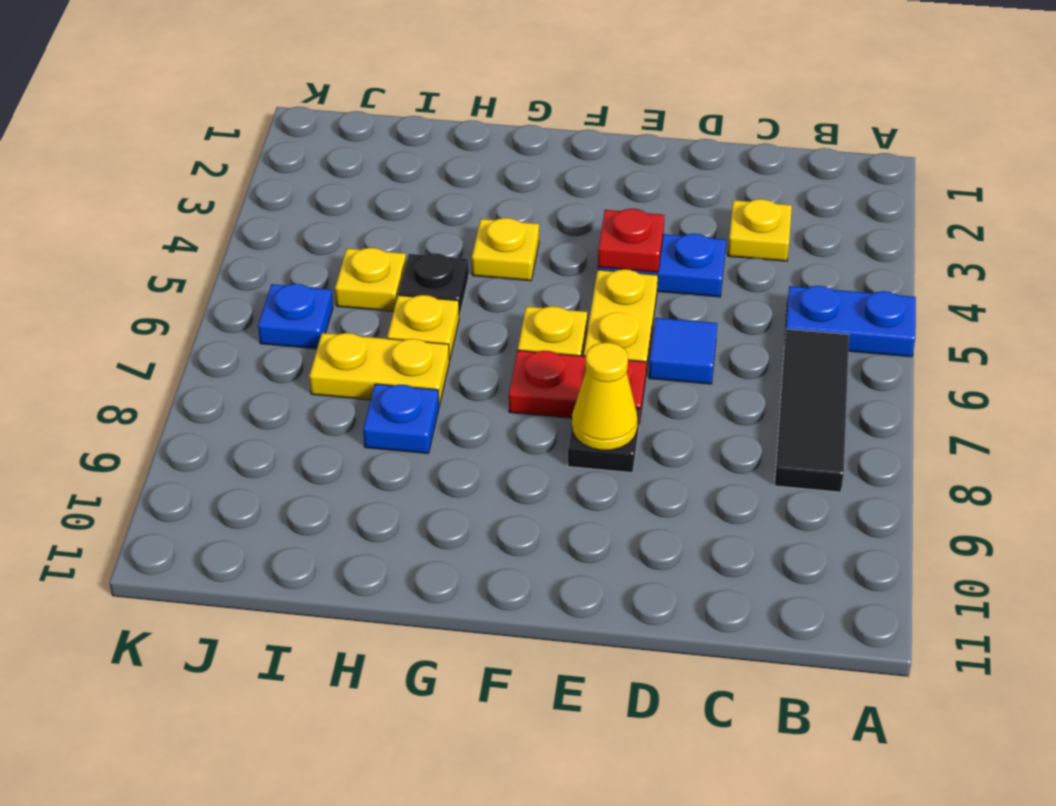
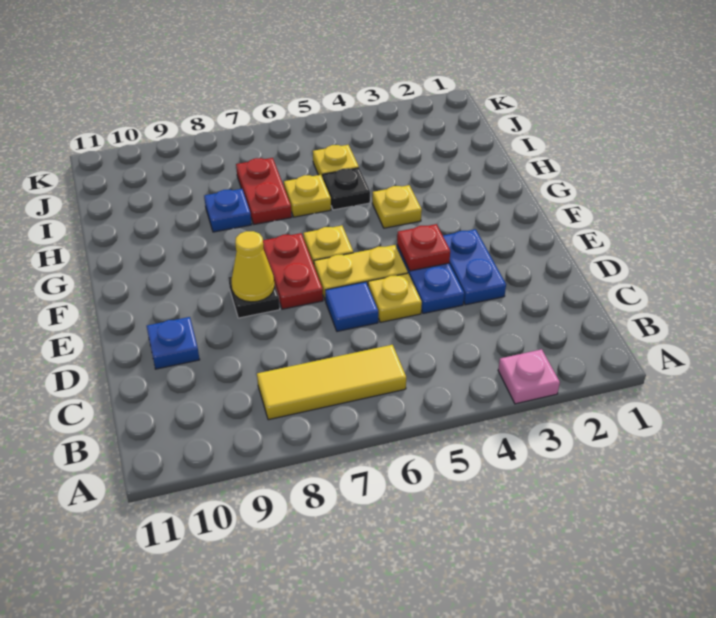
none -> pink 1x1 plate [498,349,560,404]
blue 1x2 plate [785,286,916,357] -> blue 1x2 plate moved to [443,229,506,305]
black 1x3 tile [775,329,849,492] -> yellow 1x3 tile [257,345,406,420]
yellow 1x1 plate [728,199,792,261] -> yellow 1x1 plate moved to [368,273,422,322]
yellow 1x2 plate [309,333,449,406] -> red 1x2 plate [236,158,292,224]
blue 1x1 plate [258,284,333,349] -> blue 1x1 plate moved to [147,317,200,369]

